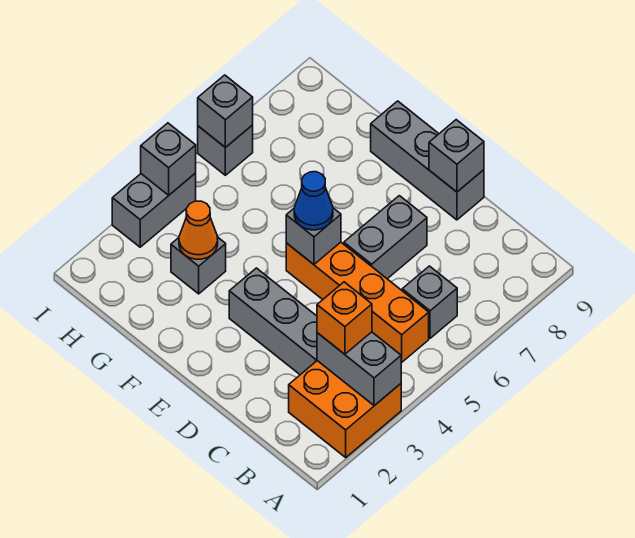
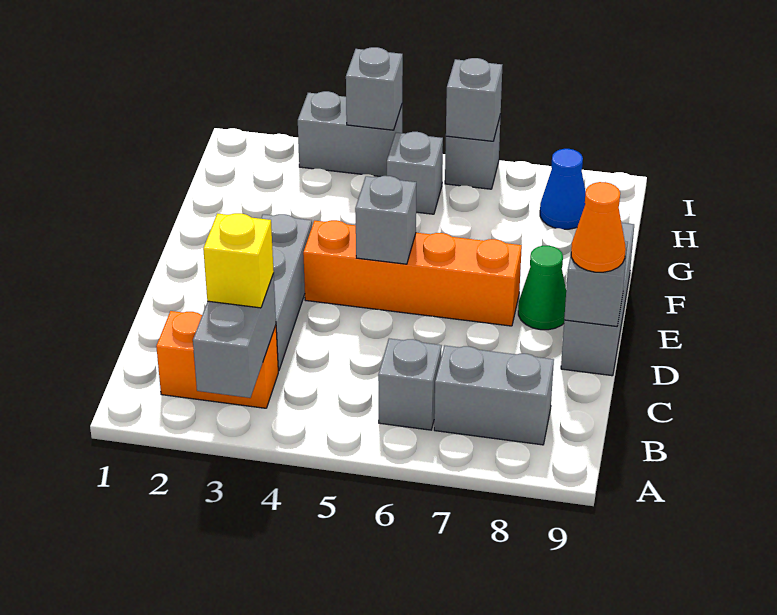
orange 2x2 brick [289,361,401,457] -> orange 1x2 brick [156,311,278,408]
orange 1x1 brick [317,282,372,354] -> yellow 1x1 brick [203,213,274,308]
orange 1x4 brick [286,242,429,362] -> orange 1x4 brick turned to [303,220,522,326]
grey 1x2 brick [344,196,427,279] -> grey 1x2 brick moved to [434,345,554,445]
blue 1x1 cone [294,172,333,230] -> blue 1x1 cone moved to [540,149,586,229]
none -> green 1x1 cone [518,246,566,330]
grey 1x1 brick [171,237,226,294] -> grey 1x1 brick moved to [387,132,443,214]
orange 1x1 cone [179,201,218,259] -> orange 1x1 cone moved to [571,182,626,272]

